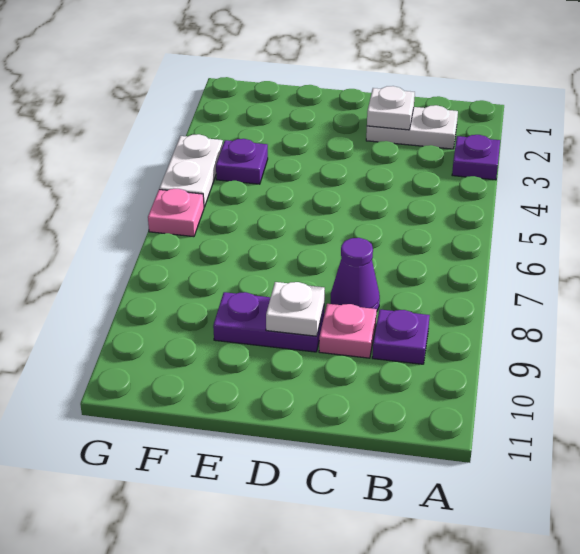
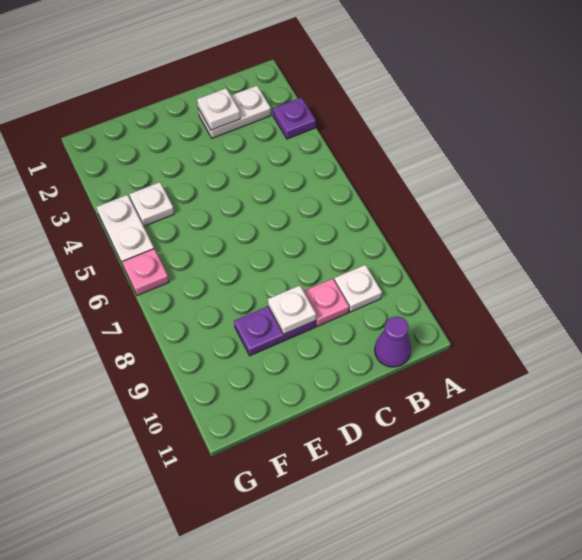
purple 1x1 plate [372,309,430,364] -> white 1x1 plate [334,265,382,312]
purple 1x1 cone [331,238,380,310] -> purple 1x1 cone moved to [375,316,411,367]
purple 1x1 plate [216,139,268,184] -> white 1x1 plate [129,182,174,227]

